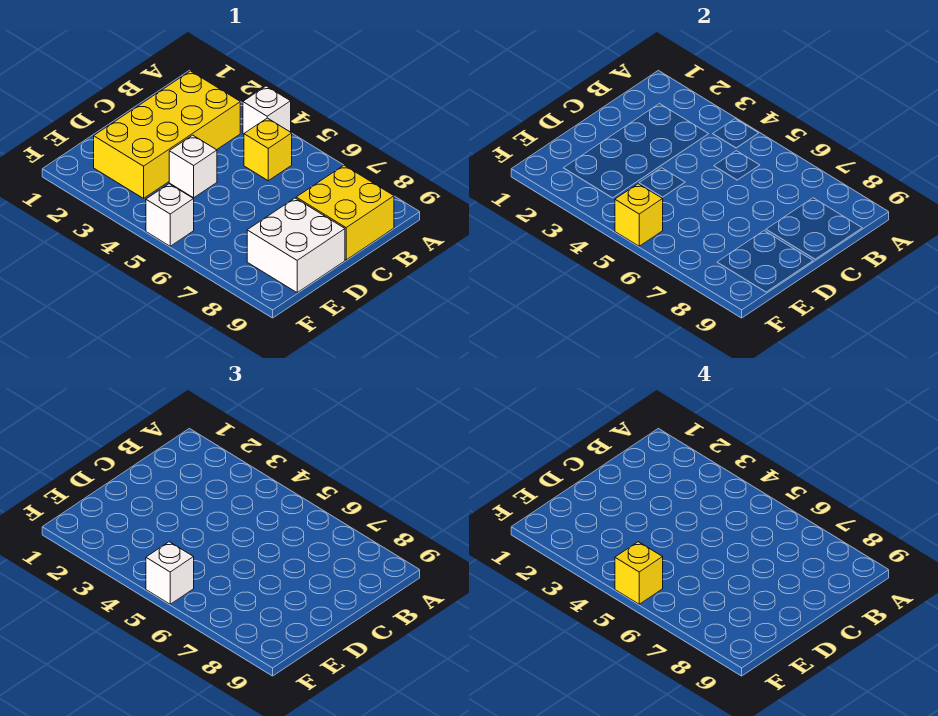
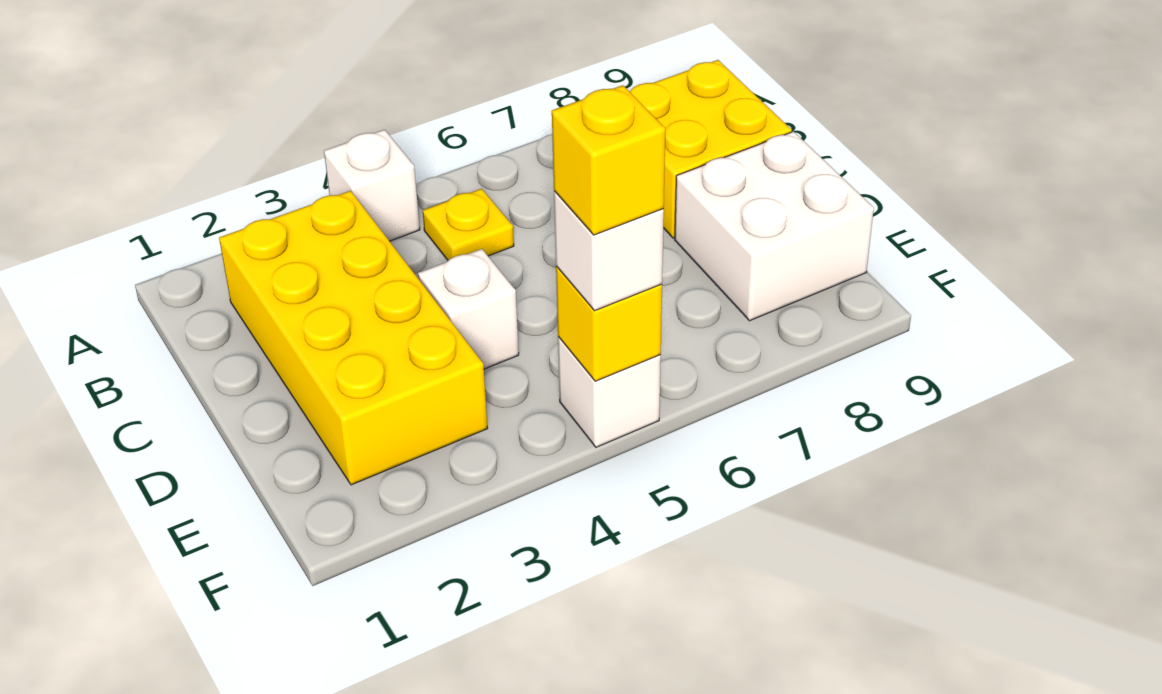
yellow 1x1 brick [244,118,292,181] -> yellow 1x1 plate [423,189,514,260]

